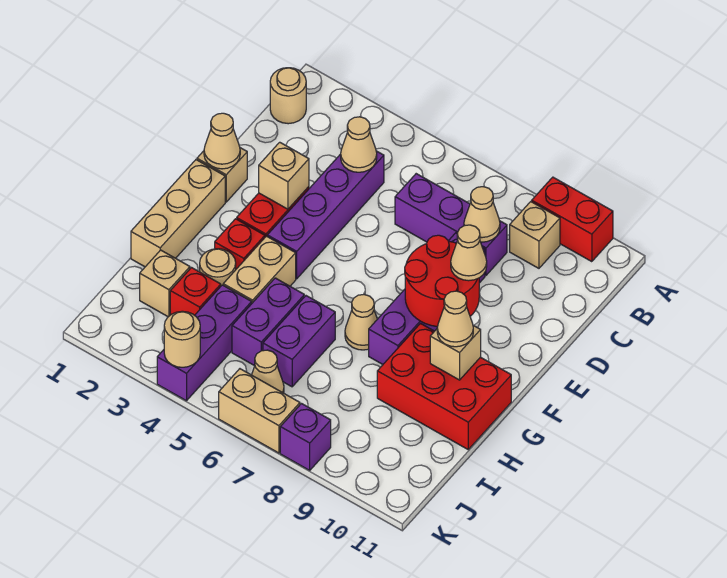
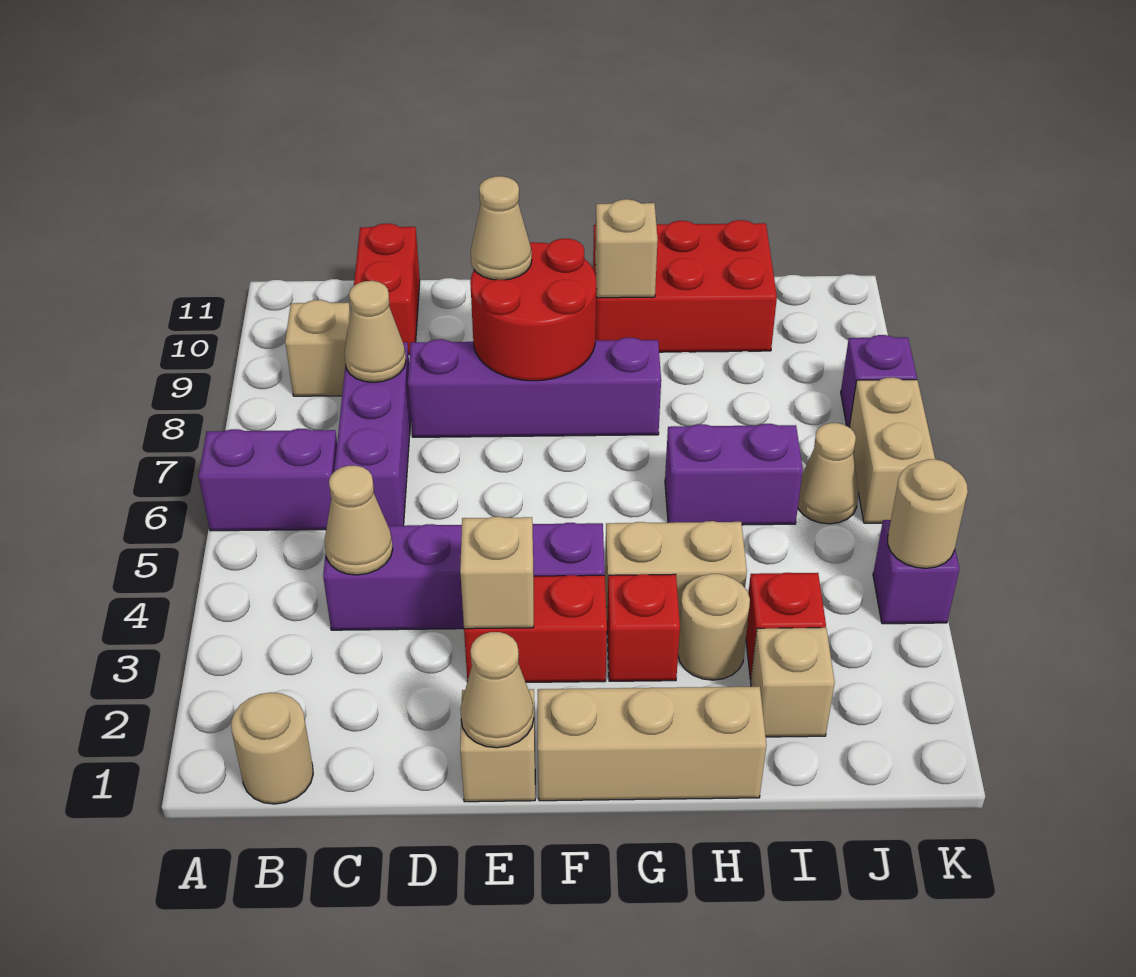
red 1x2 brick [532,177,613,262] -> red 1x2 brick moved to [354,223,420,355]
tan 1x1 cone [345,294,377,350] -> none
red 2x3 brick [377,324,511,449] -> red 2x3 brick turned to [593,220,777,352]
tan 1x1 cone [437,291,473,347] -> none
purple 1x2 brick [232,278,304,366] -> purple 1x2 brick moved to [199,429,337,531]
purple 1x3 brick [157,285,252,401] -> purple 1x1 brick [873,520,960,624]

